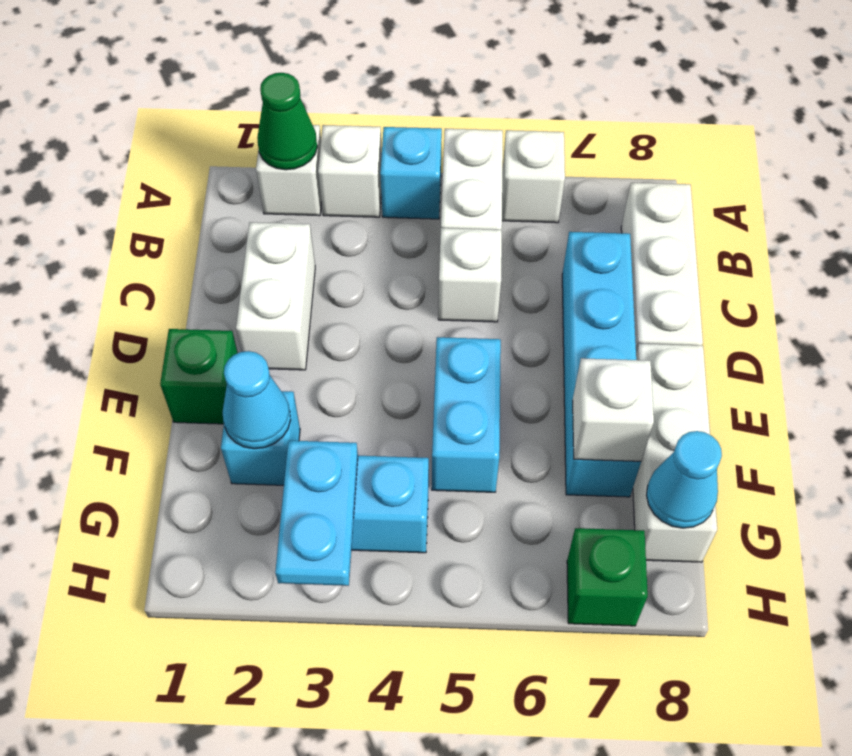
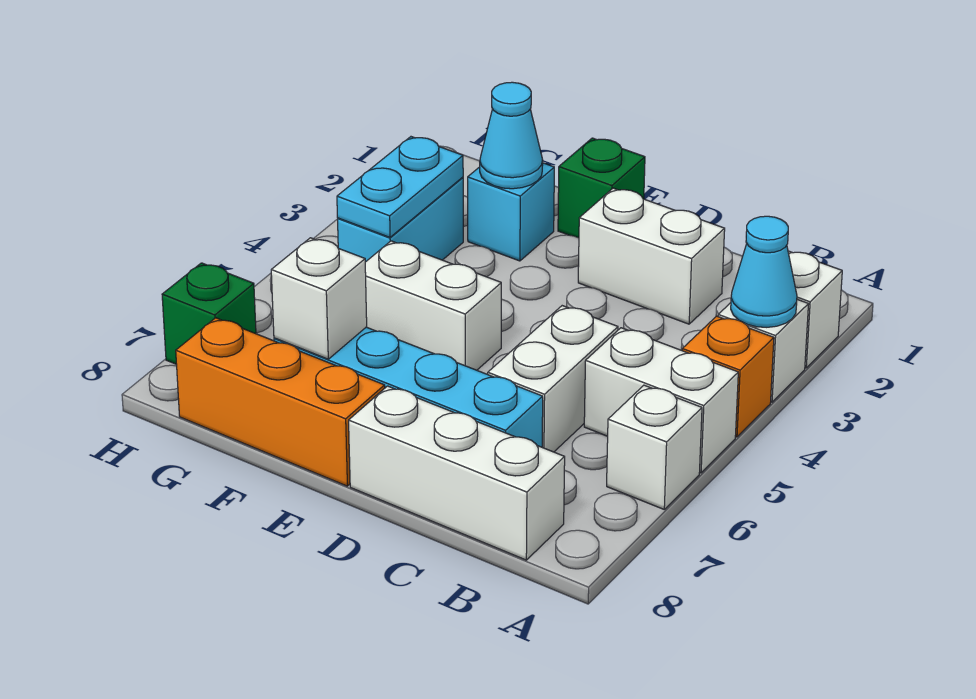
green 1x1 cone [257,73,317,170] -> none
cyan 1x1 brick [380,127,442,219] -> orange 1x1 brick [682,316,774,437]
white 1x1 brick [438,228,502,322] -> white 1x2 brick [488,306,618,452]
cyan 1x2 brick [432,337,501,492] -> white 1x2 brick [365,241,501,370]
white 1x3 brick [633,344,717,562] -> orange 1x3 brick [176,318,385,486]
cyan 1x2 plate [275,441,358,586] -> cyan 1x2 plate turned to [337,137,463,237]
cyan 1x1 cone [646,431,722,528] -> cyan 1x1 cone moved to [731,216,797,327]

